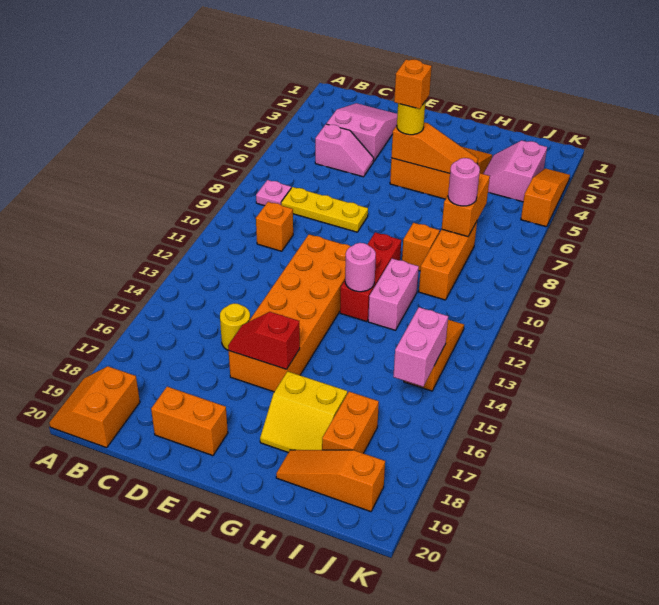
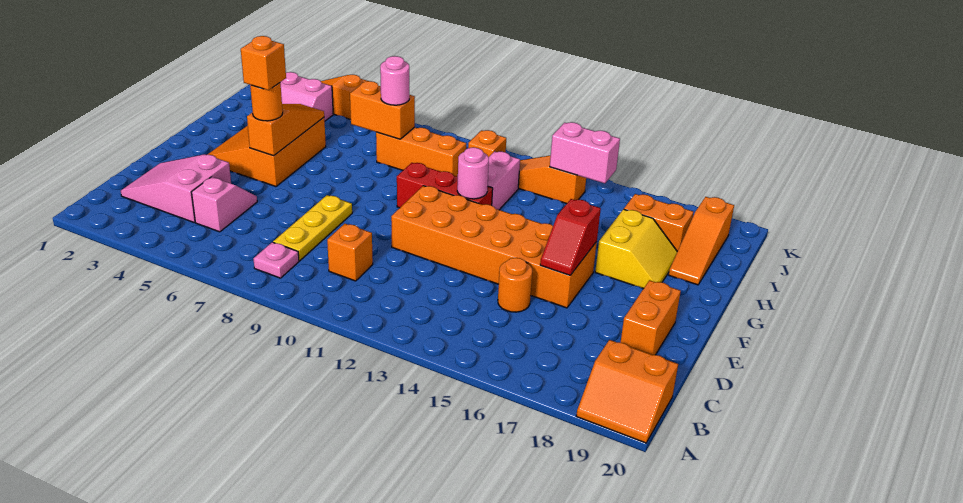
yellow 1x1 round brick [220,303,250,350] -> orange 1x1 round brick [498,258,532,312]
yellow 1x1 round brick [397,102,425,135] -> orange 1x1 round brick [250,83,283,121]
orange 1x1 brick [402,223,440,271] -> orange 1x1 brick moved to [468,130,506,157]
pink 1x2 brick [368,259,419,330] -> pink 1x2 brick turned to [488,152,520,210]

